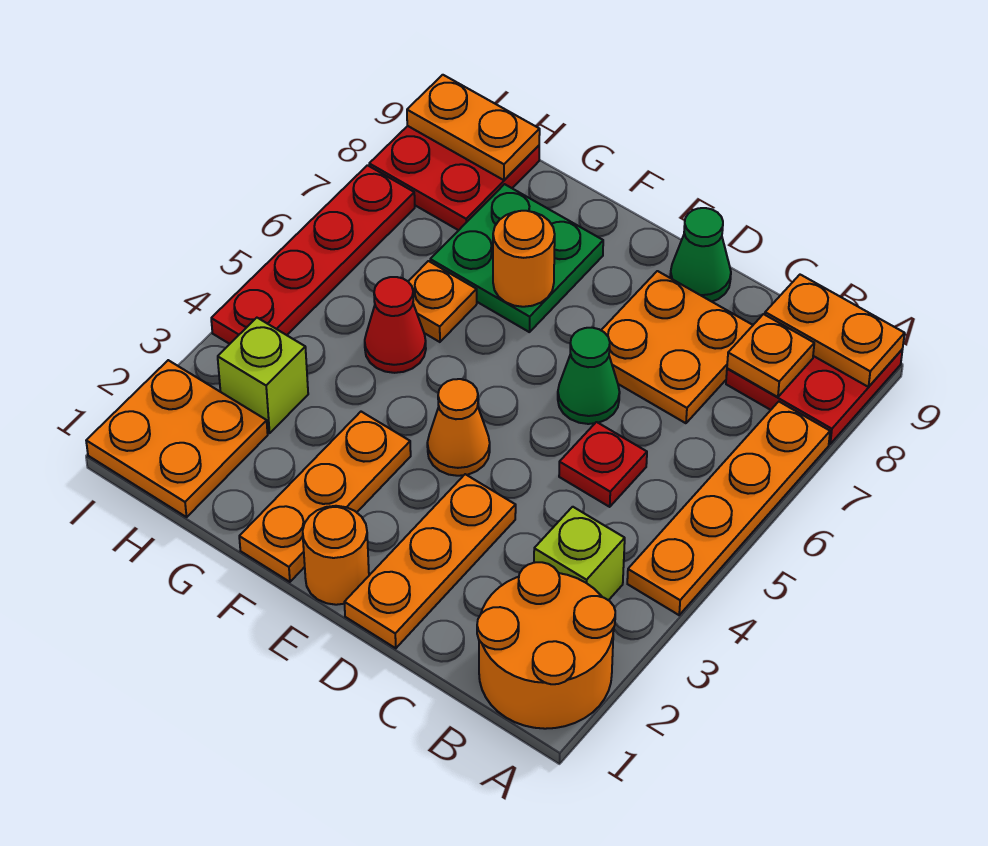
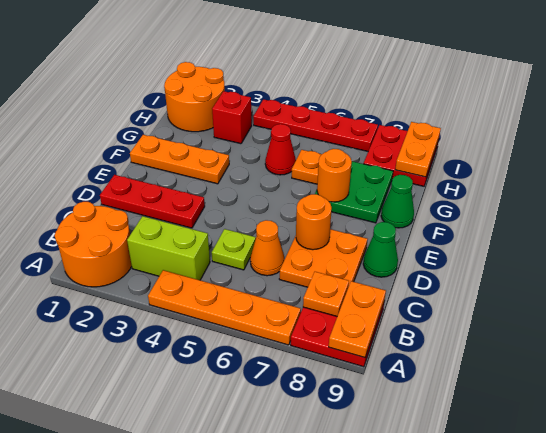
lime 1x1 brick [534,507,625,600] -> lime 1x2 brick [127,216,210,280]
red 1x1 plate [559,422,647,507] -> lime 1x1 plate [212,229,256,270]
orange 1x3 plate [344,474,516,648] -> red 1x3 plate [100,175,205,228]
green 1x1 cone [558,328,620,424] -> green 1x1 cone moved to [381,175,414,228]
orange 1x1 round brick [303,506,369,605] -> orange 1x1 round brick moved to [296,194,332,250]
orange 1x1 cone [427,379,490,476] -> orange 1x1 cone moved to [250,220,284,276]
orange 2x2 plate [86,360,268,517] -> orange 2x2 round brick [164,62,225,132]
lime 1x1 brick [218,318,308,433] -> red 1x1 brick [212,91,252,144]

